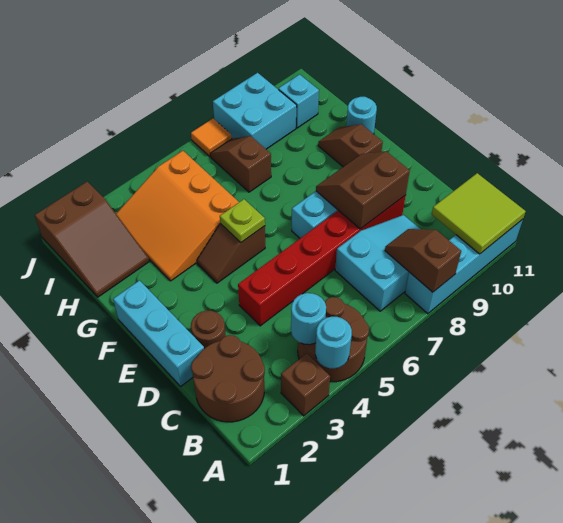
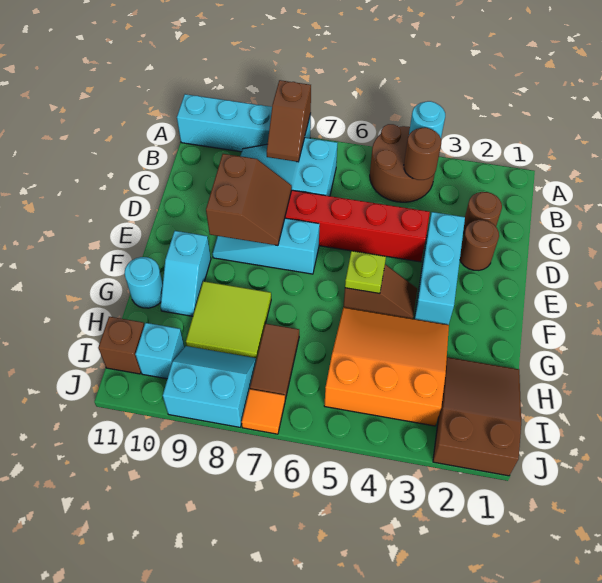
brown 1x1 brick [281,353,330,416] -> brown 1x1 brick moved to [98,317,144,374]
lime 2x2 tile [432,173,526,254] -> lime 2x2 tile moved to [186,281,271,360]
brown 2x2 round brick [191,335,265,422] -> brown 1x1 round brick [463,192,502,233]
cyan 1x1 round brick [291,293,326,345] -> brown 1x1 round brick [404,128,441,180]
cyan 1x3 brick [113,281,204,386] -> cyan 1x3 brick moved to [414,212,465,325]
brown 2x2 slope [316,152,410,229] -> brown 2x2 slope turned to [206,154,292,245]
brown 1x2 slope [318,124,383,167] -> cyan 1x2 slope [161,231,211,316]
orange 3x3 slope [116,151,239,281] -> orange 3x3 slope turned to [324,307,449,426]
brown 1x2 slope [210,136,271,192] -> brown 1x2 tile [250,324,299,399]
cyan 2x2 brick [213,73,297,149] -> cyan 2x2 slope [163,346,256,427]

